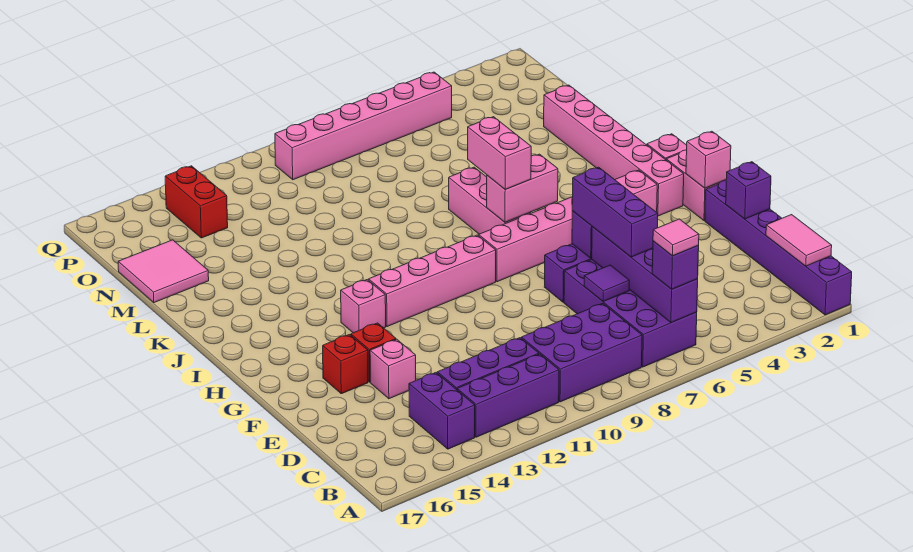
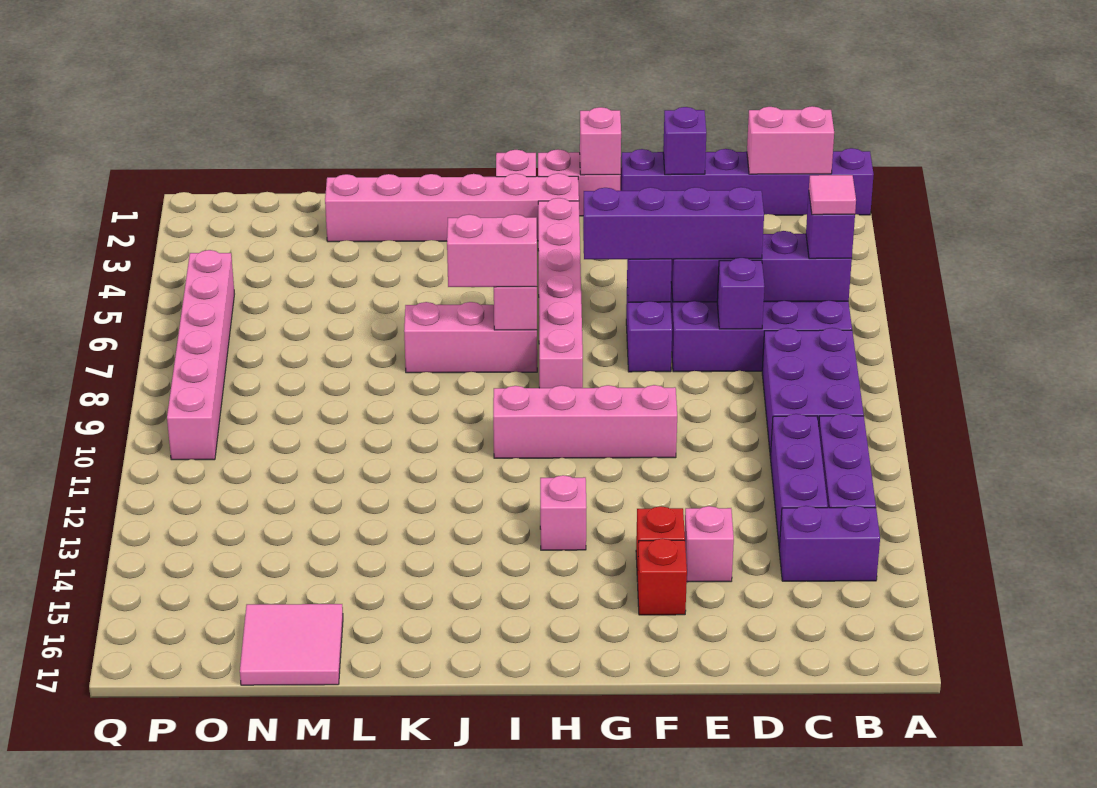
pink 1x2 tile [766,215,832,266] -> pink 1x2 brick [747,106,834,174]
purple 1x3 brick [572,167,658,257] -> purple 1x4 brick [583,187,764,259]
purple 1x1 tile [584,265,629,301] -> purple 1x1 brick [717,258,764,329]
pink 1x4 brick [369,235,496,327] -> pink 1x4 brick turned to [493,385,677,458]
red 1x2 brick [165,166,228,238] -> none

